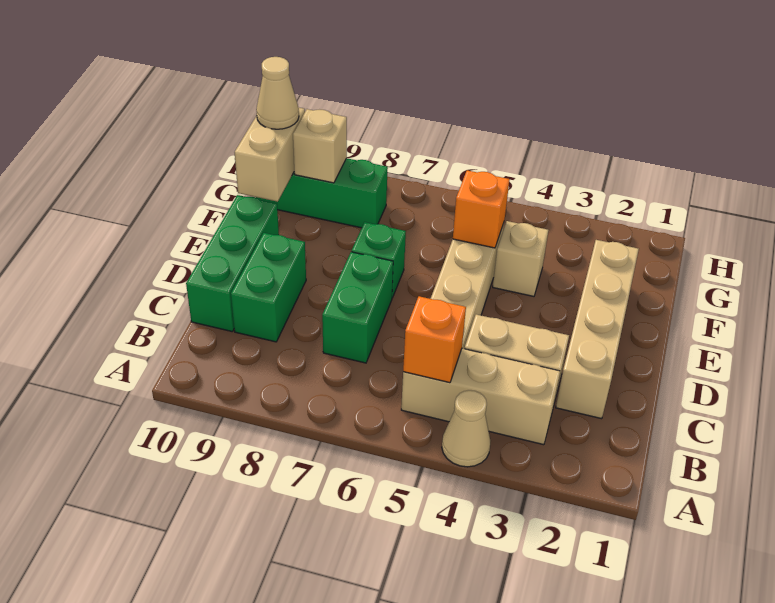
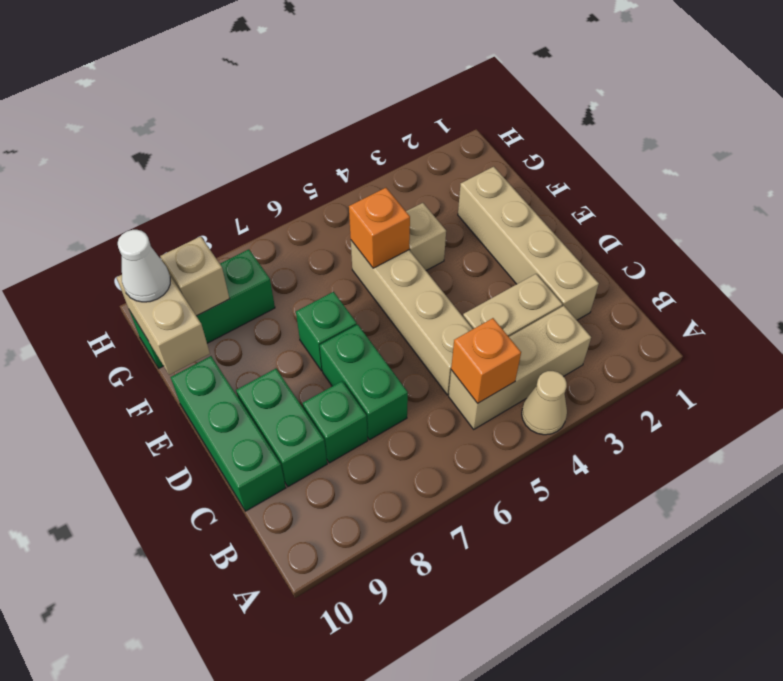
none -> green 1x1 brick [303,381,368,463]
tan 1x1 cone [256,57,299,129] -> white 1x1 cone [118,230,170,302]

